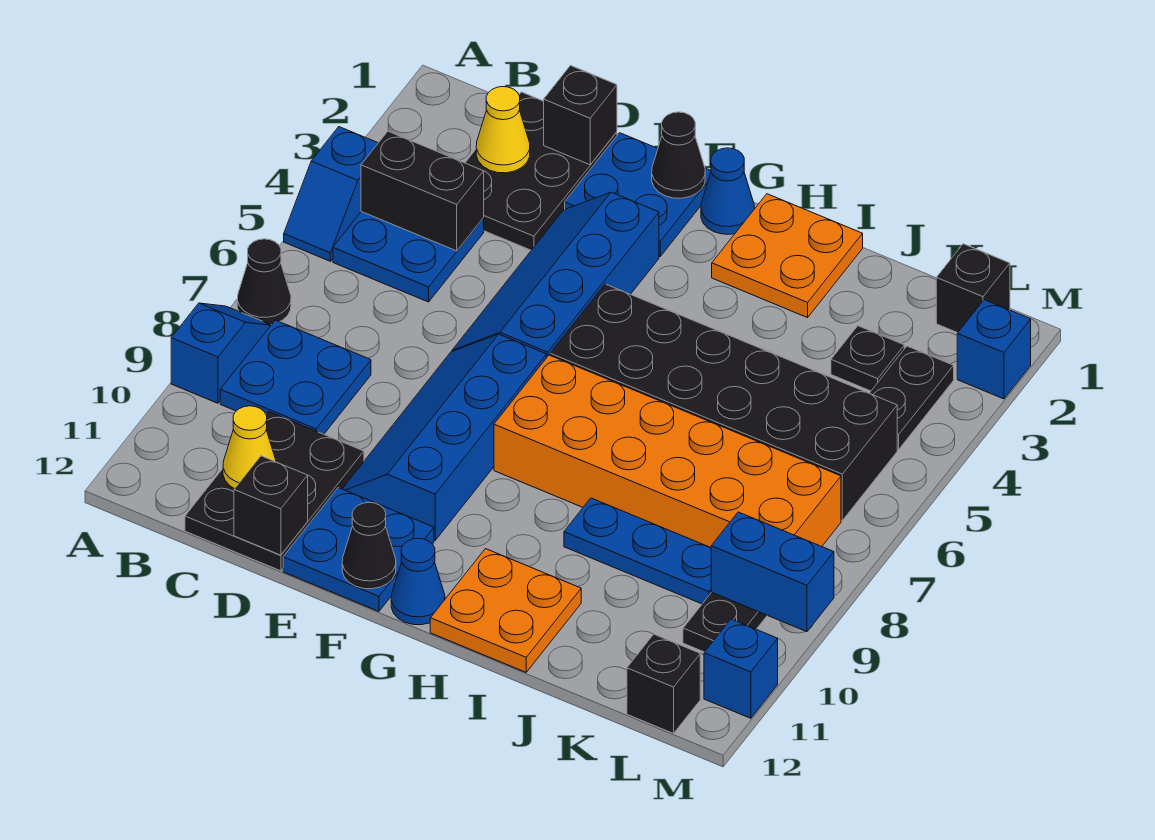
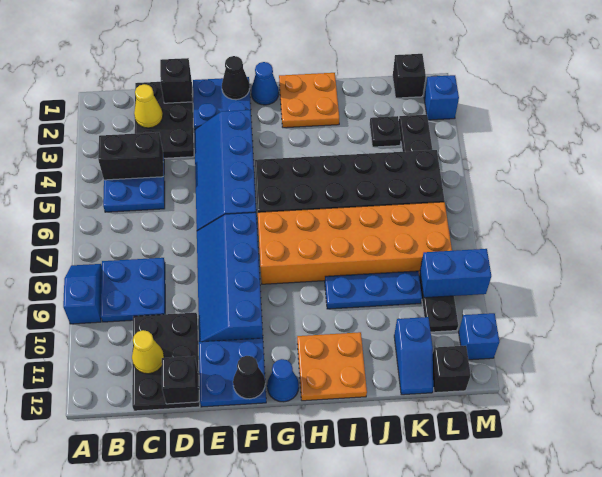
blue 1x2 slope [284,127,378,261] -> blue 1x2 slope moved to [394,317,433,395]
black 1x1 cone [237,239,291,325] -> none

